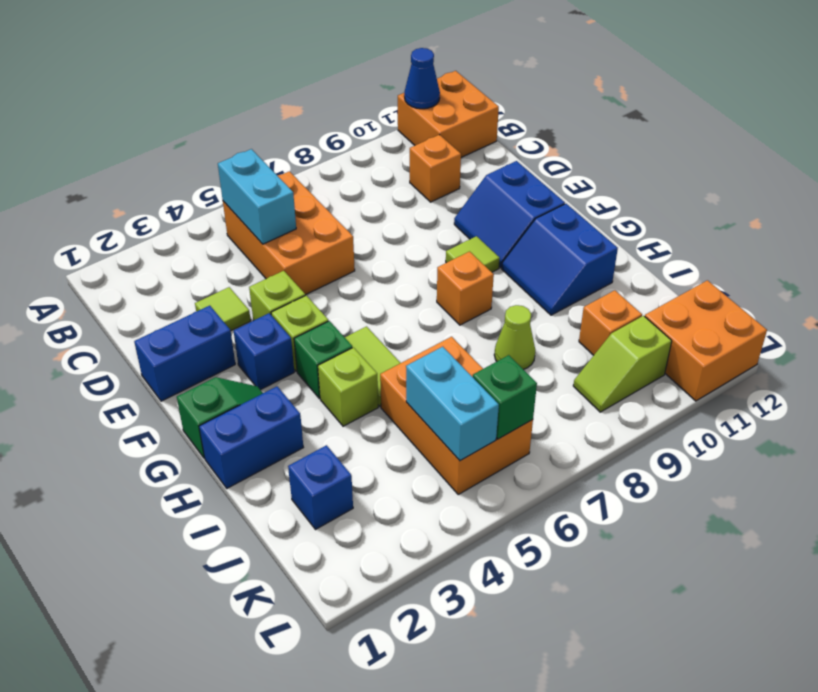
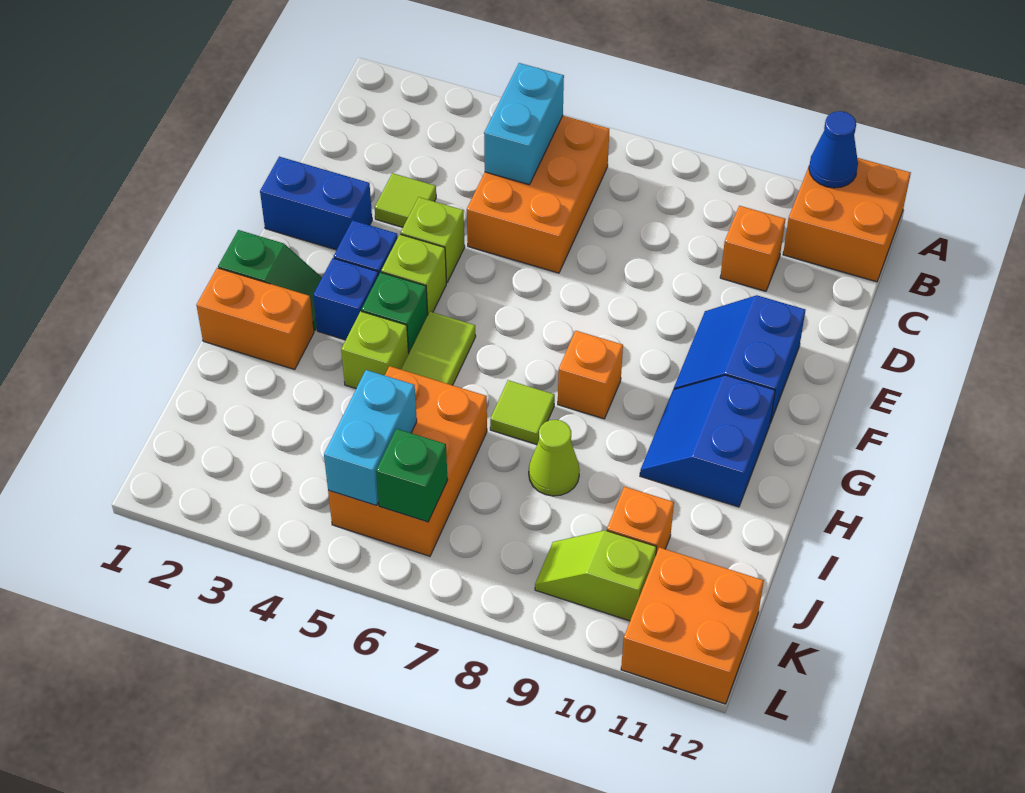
lime 1x1 tile [446,236,500,272] -> lime 1x1 tile moved to [490,380,555,444]
blue 1x2 brick [199,386,303,488] -> orange 1x2 brick [196,268,314,369]
blue 1x1 brick [288,445,353,530] -> blue 1x1 brick moved to [313,258,378,340]

